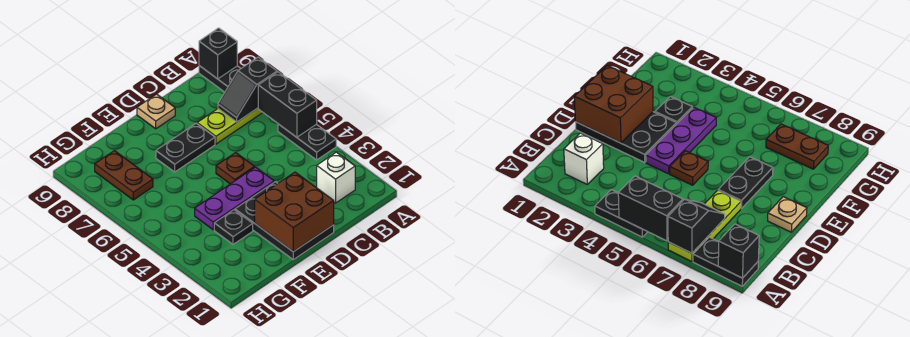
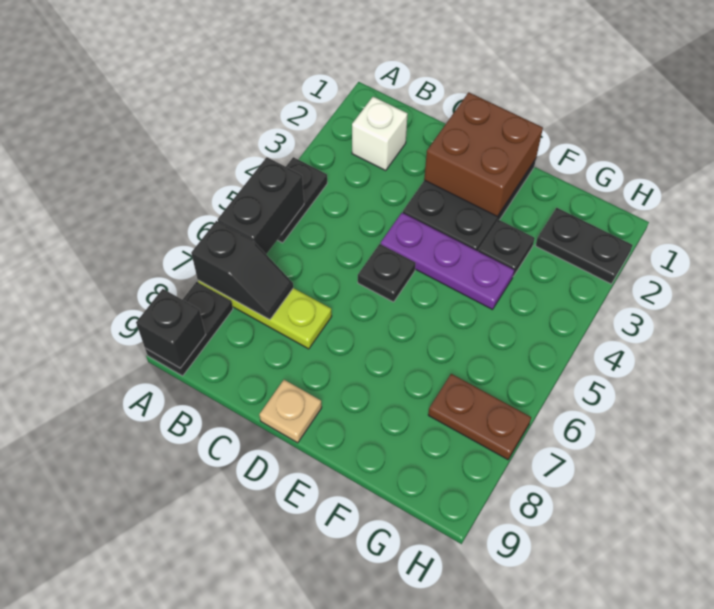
brown 1x1 plate [216,153,255,184] -> black 1x1 plate [358,244,415,302]
black 1x2 plate [156,123,215,172] -> black 1x2 plate moved to [536,208,632,284]
brown 1x2 plate [95,151,153,200] -> brown 1x2 plate turned to [428,374,531,460]

